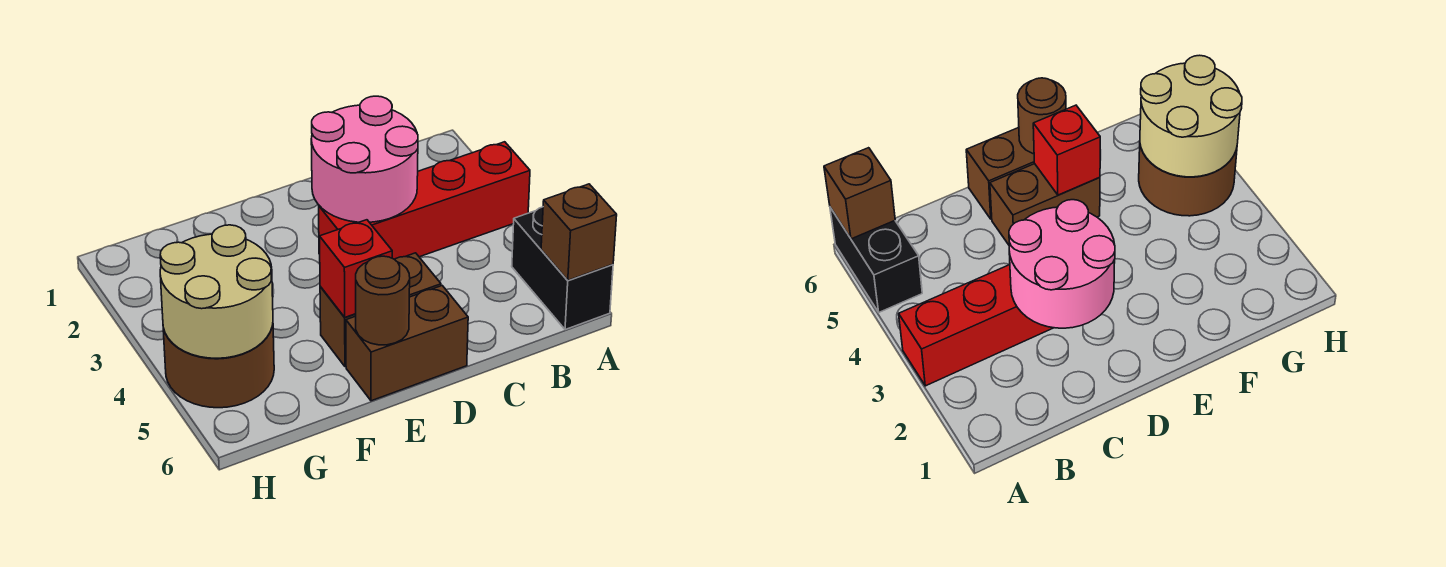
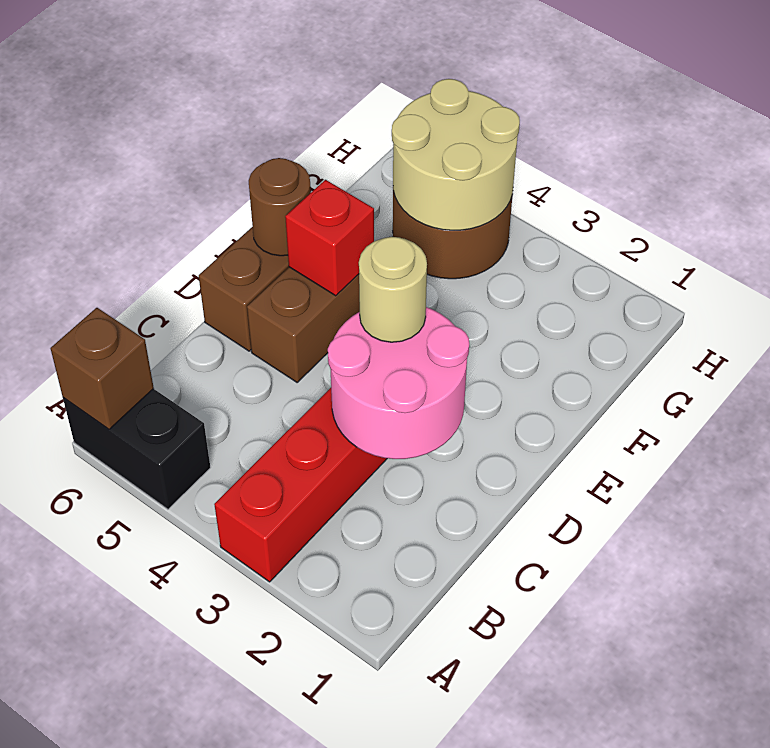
none -> tan 1x1 round brick [359,237,427,342]

